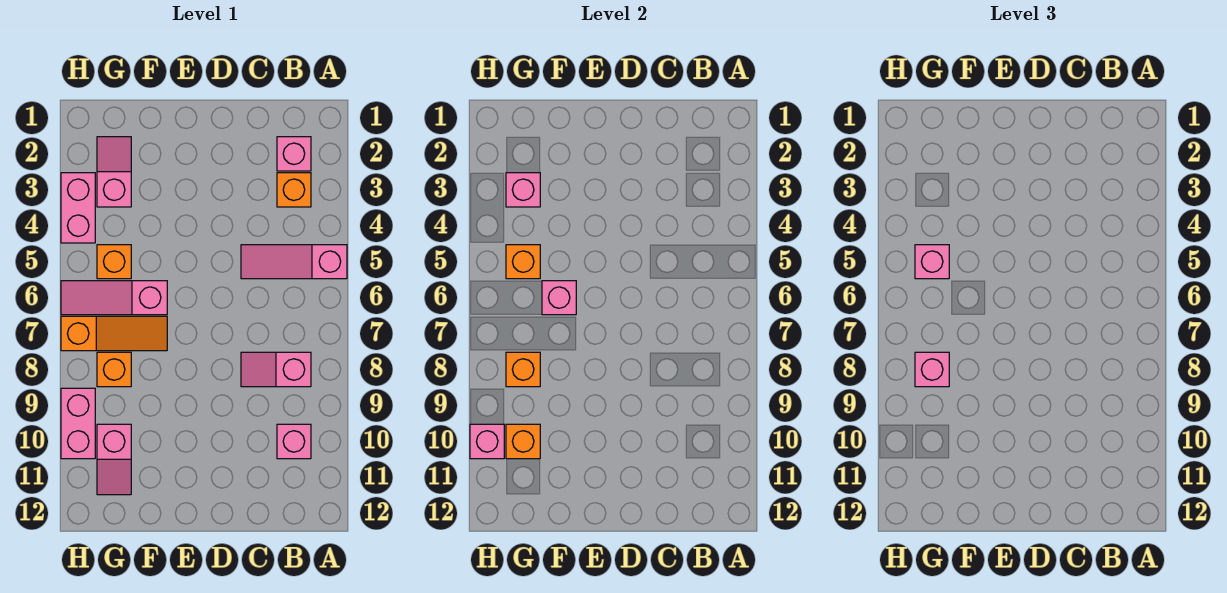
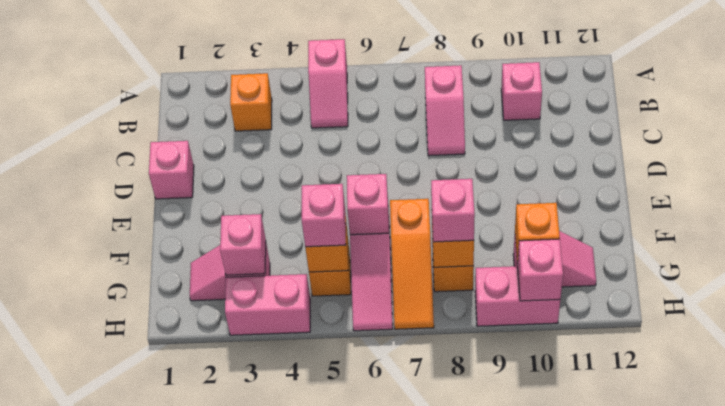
pink 1x3 slope [241,245,347,279] -> pink 1x2 slope [308,39,348,128]
pink 1x1 brick [277,137,311,171] -> pink 1x1 brick moved to [149,141,194,199]
orange 1x3 slope [61,316,167,351] -> orange 1x3 slope turned to [390,199,434,329]

